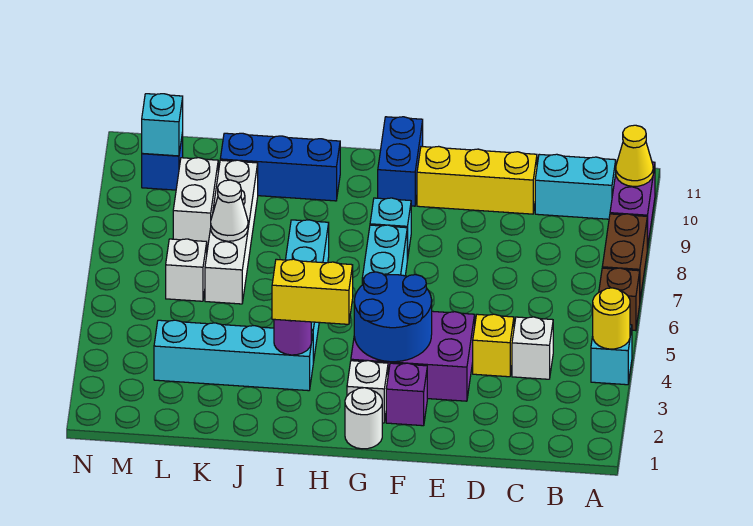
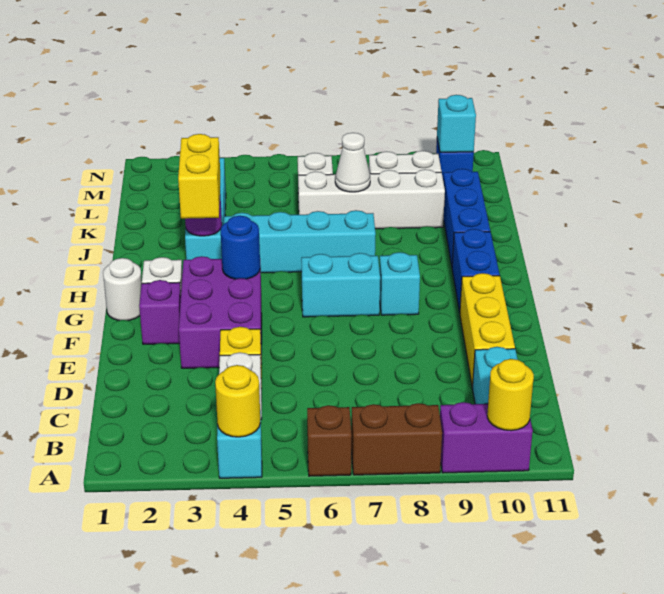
yellow 1x1 cone [616,125,653,186] -> yellow 1x1 round brick [487,359,534,431]
blue 2x2 round brick [354,272,432,362] -> blue 1x1 round brick [221,216,260,279]
blue 1x2 brick [378,117,423,206] -> blue 1x2 brick turned to [452,229,500,313]

